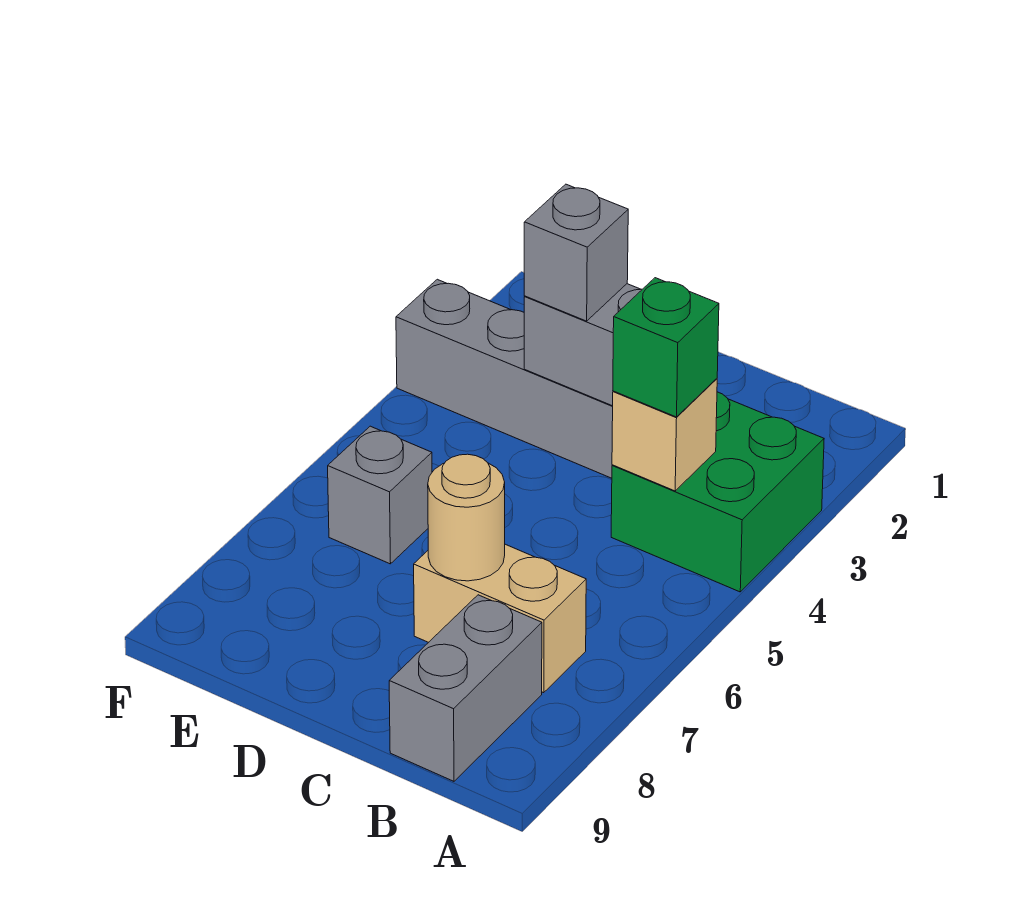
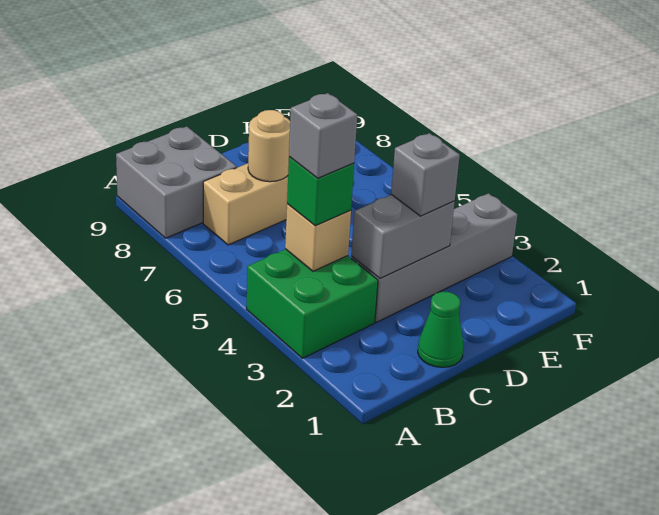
grey 1x2 brick [389,595,542,781] -> grey 2x2 brick [116,126,237,238]
none -> green 1x1 cone [418,292,464,367]
grey 1x1 brick [328,426,432,564] -> grey 1x1 brick moved to [289,93,357,178]

